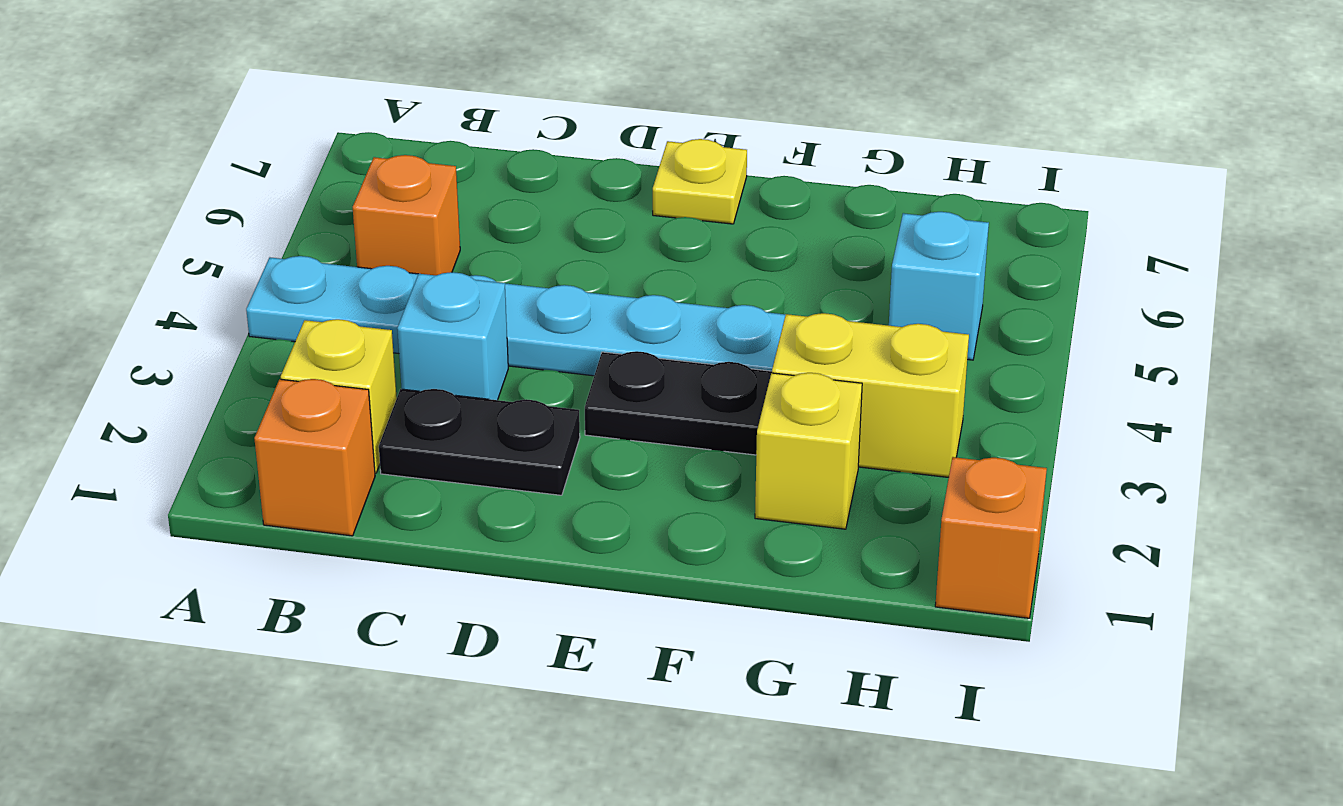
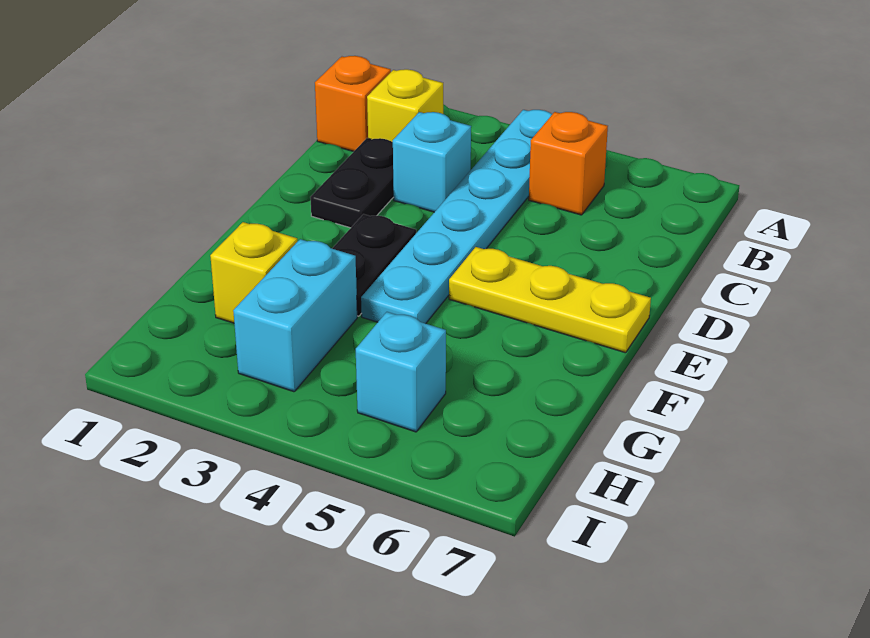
yellow 1x1 plate [653,139,747,224] -> yellow 1x3 plate [449,247,651,353]
yellow 1x2 brick [772,313,969,477] -> cyan 1x2 brick [233,239,357,392]
orange 1x1 brick [935,457,1047,618] -> none

